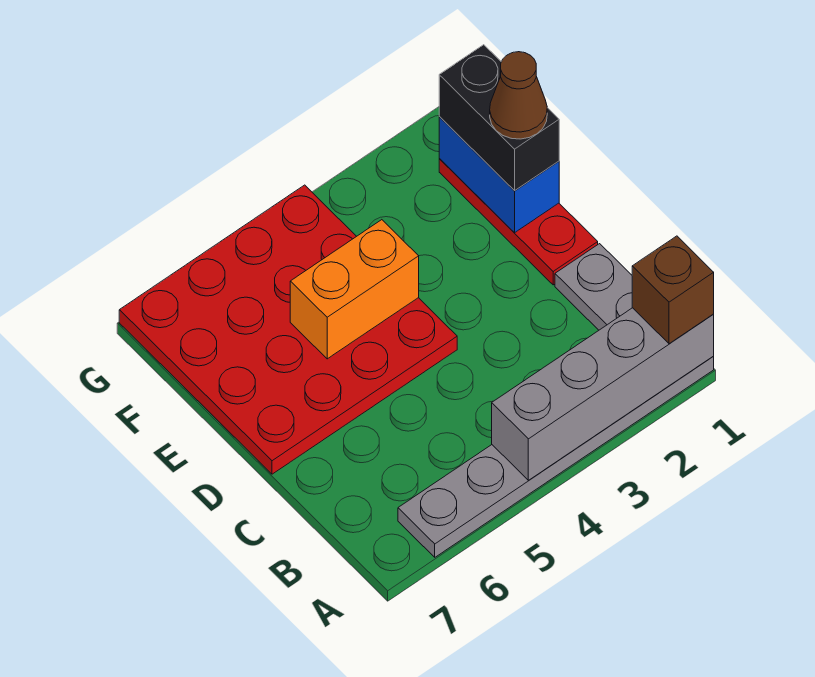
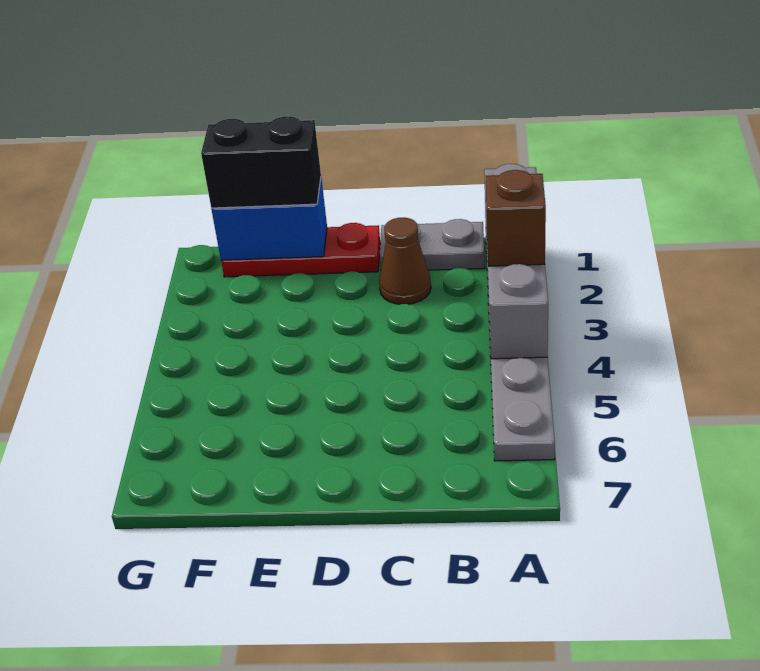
brown 1x1 brick [632,236,714,344] -> brown 1x1 brick moved to [486,170,546,266]
red 4x4 plate [119,185,457,474] -> none
brown 1x1 cone [490,52,547,139] -> brown 1x1 cone moved to [379,218,431,304]
orange 1x2 brick [290,220,419,359] -> none

